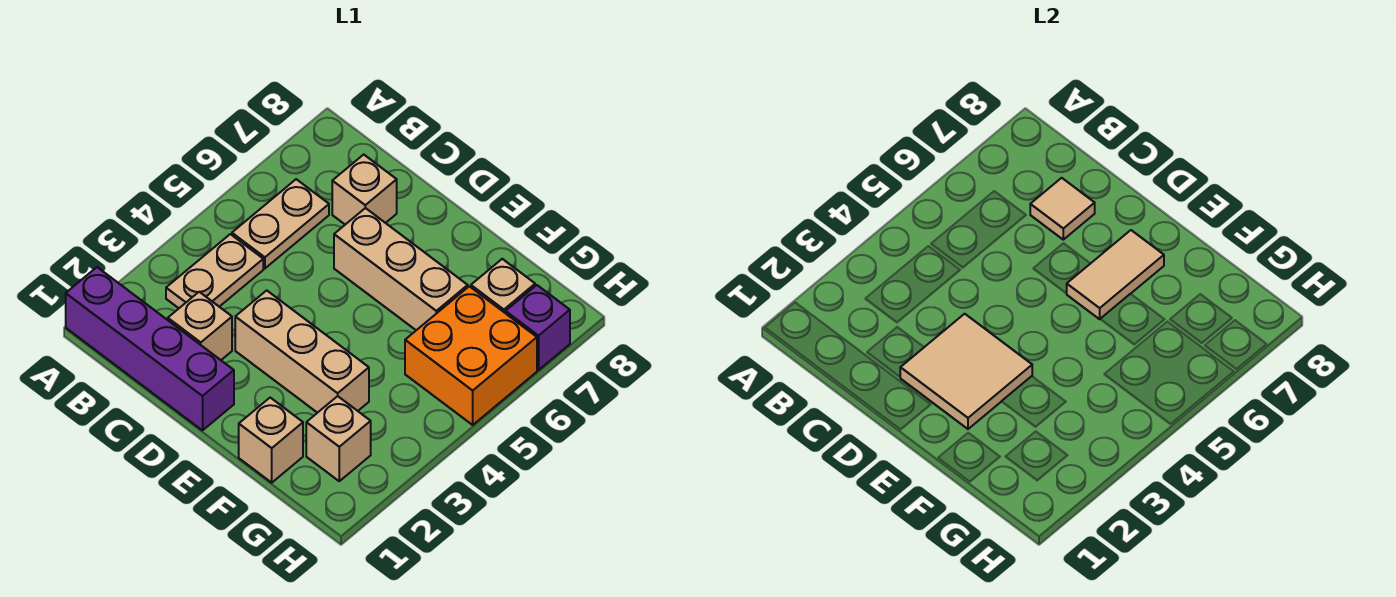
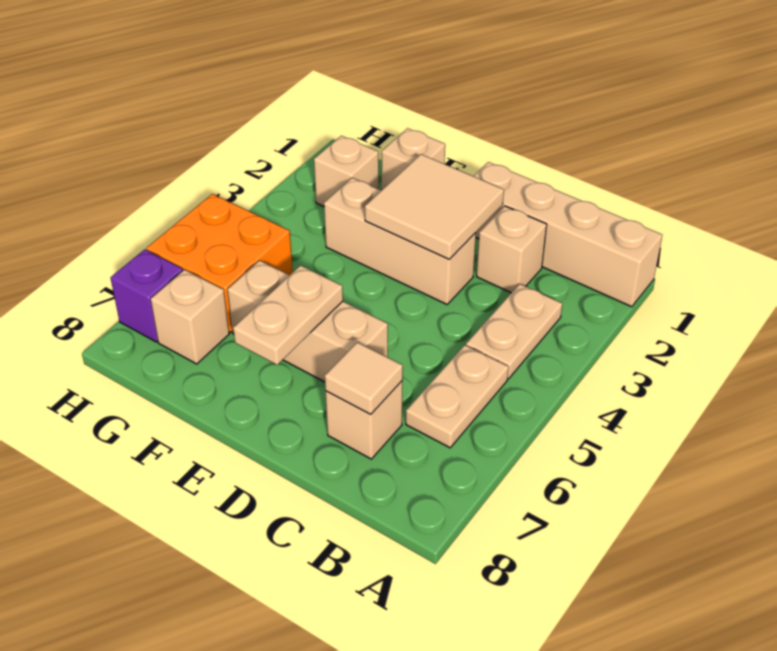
purple 1x4 brick [66,267,234,430] -> tan 1x4 brick [474,162,662,307]
tan 1x2 tile [1066,230,1164,319] -> tan 1x2 plate [233,265,343,365]

